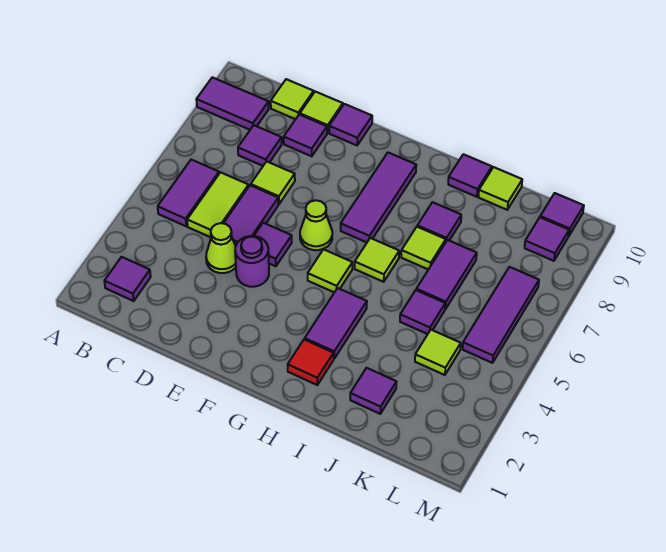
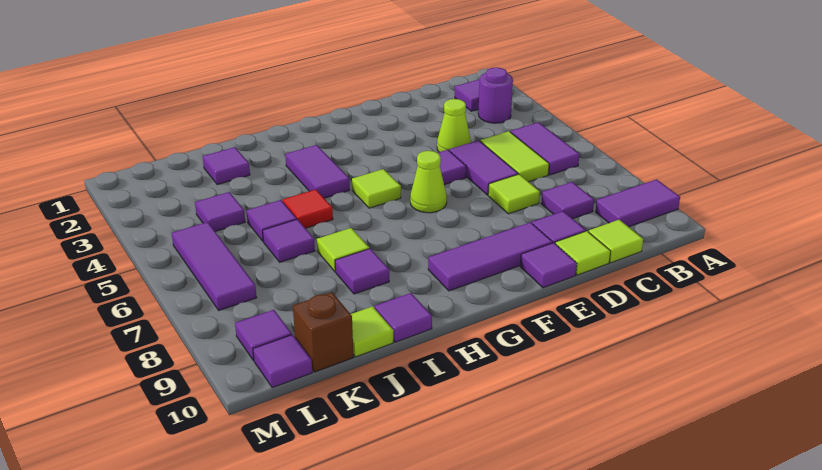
purple 1x1 round brick [235,236,269,287] -> purple 1x1 round brick moved to [478,67,513,123]
purple 1x3 tile [341,153,416,242] -> purple 1x3 tile turned to [428,222,553,291]
red 1x1 tile [288,339,334,385] -> red 1x1 tile moved to [283,189,333,228]
lime 1x1 tile [355,238,399,282] -> none
purple 1x2 tile [416,240,477,309] -> purple 1x1 tile [263,219,315,262]
lime 1x1 tile [415,330,461,375] -> purple 1x1 tile [195,192,245,231]
none -> brown 1x1 brick [293,292,354,372]

